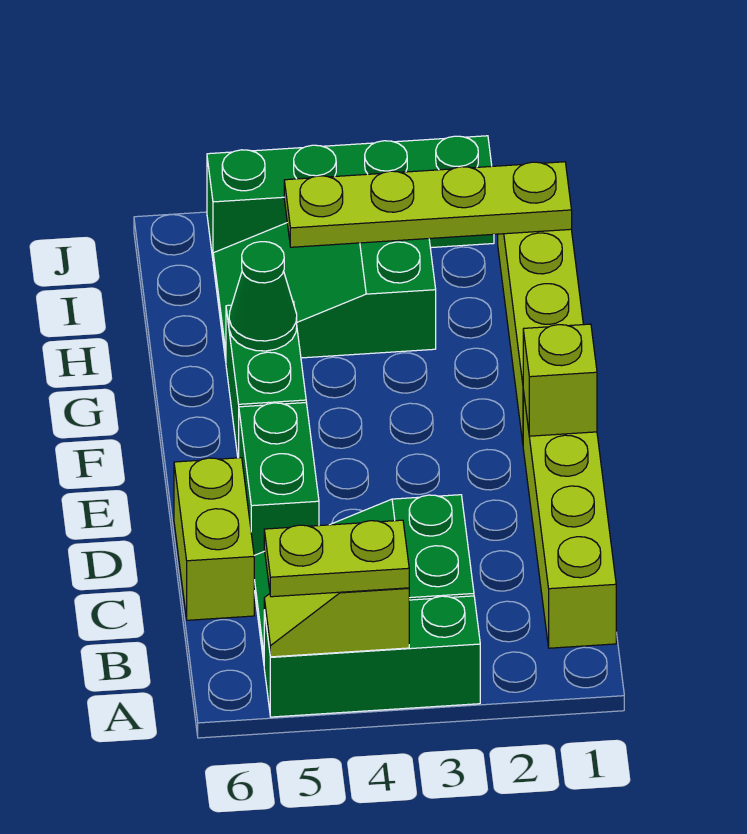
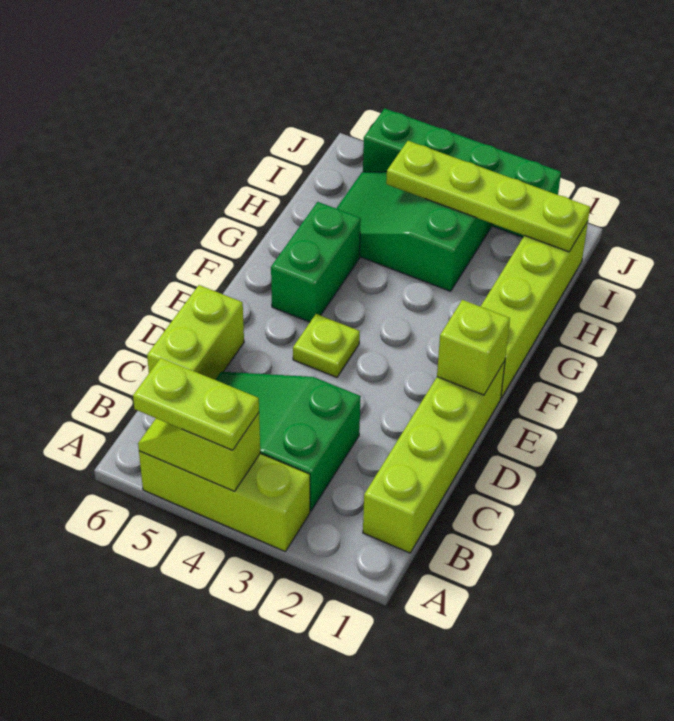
green 1x3 brick [264,596,480,717] -> lime 1x3 brick [139,451,310,551]
green 1x2 brick [239,403,319,555] -> none
none -> lime 1x1 plate [293,314,360,377]
green 1x1 cone [229,242,297,351] -> none

